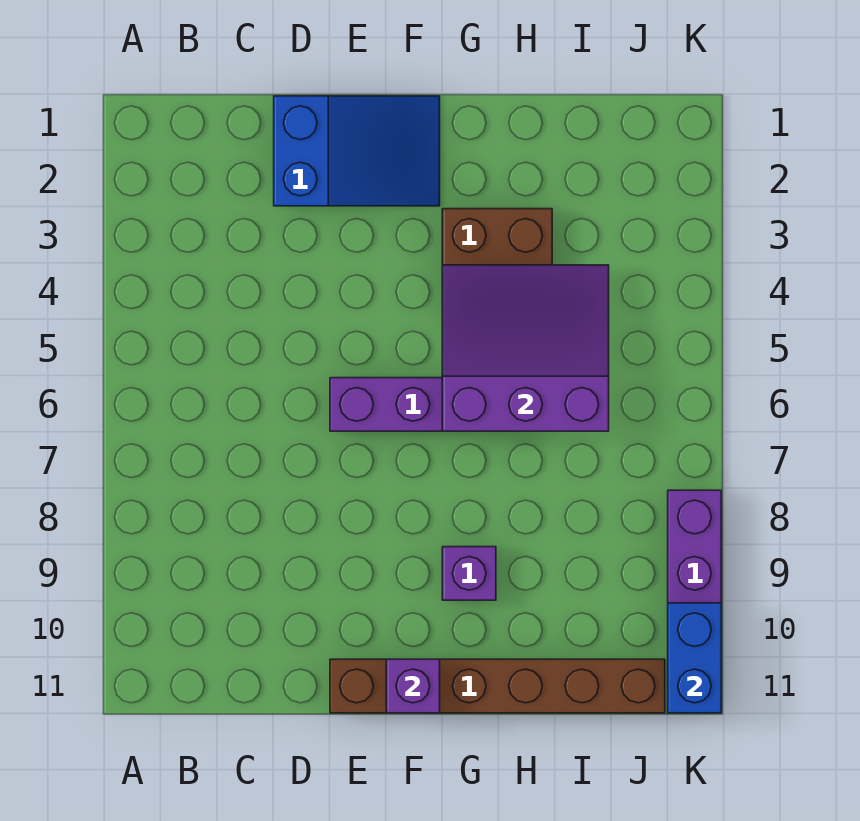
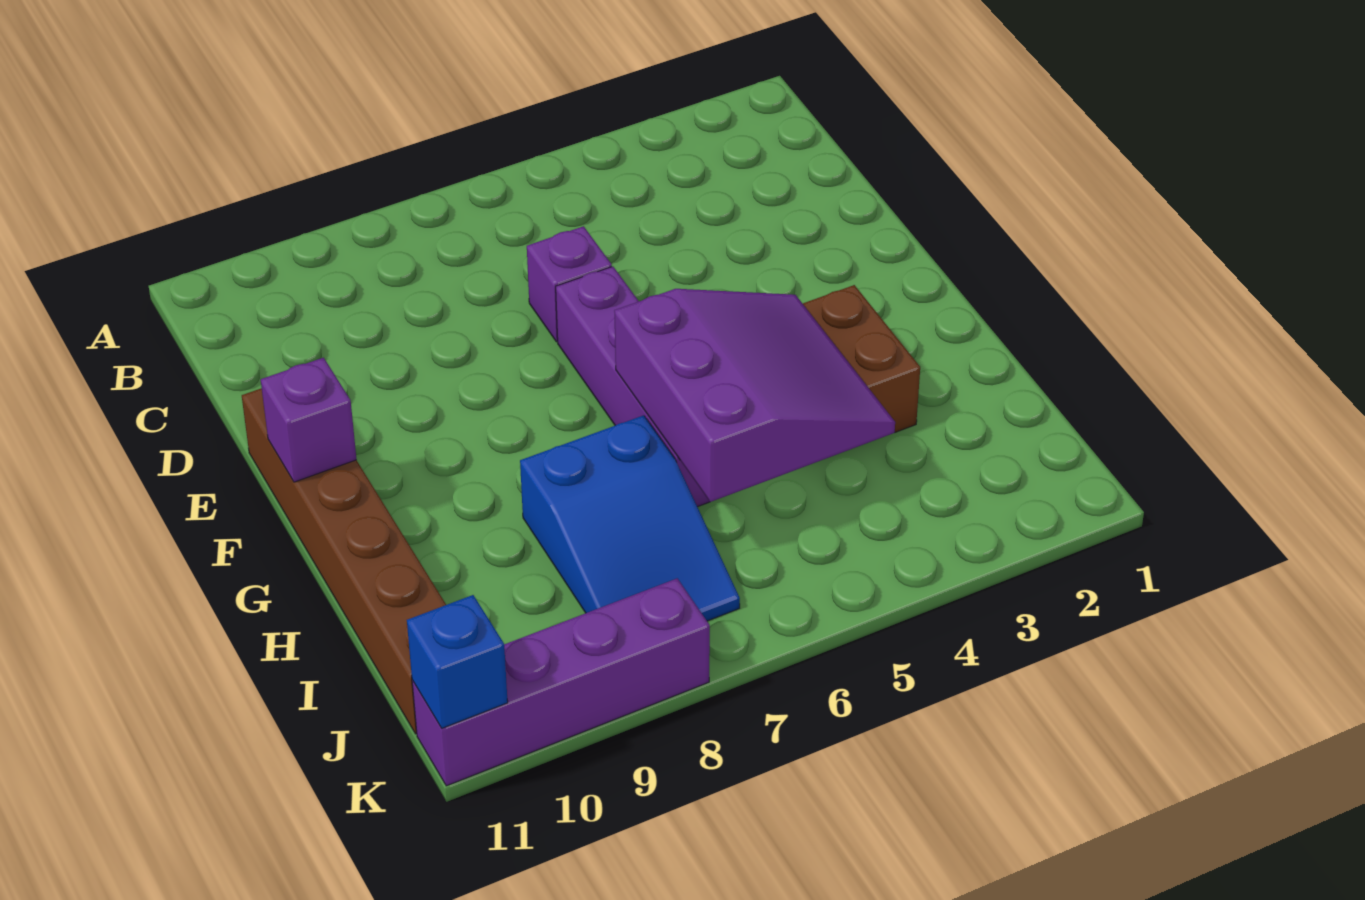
blue 2x3 slope [274,96,440,206] -> blue 2x3 slope moved to [520,415,740,621]
purple 1x1 brick [442,547,496,600] -> purple 1x1 brick moved to [527,226,612,342]
blue 1x2 brick [668,603,721,713] -> blue 1x1 brick [407,595,508,728]

